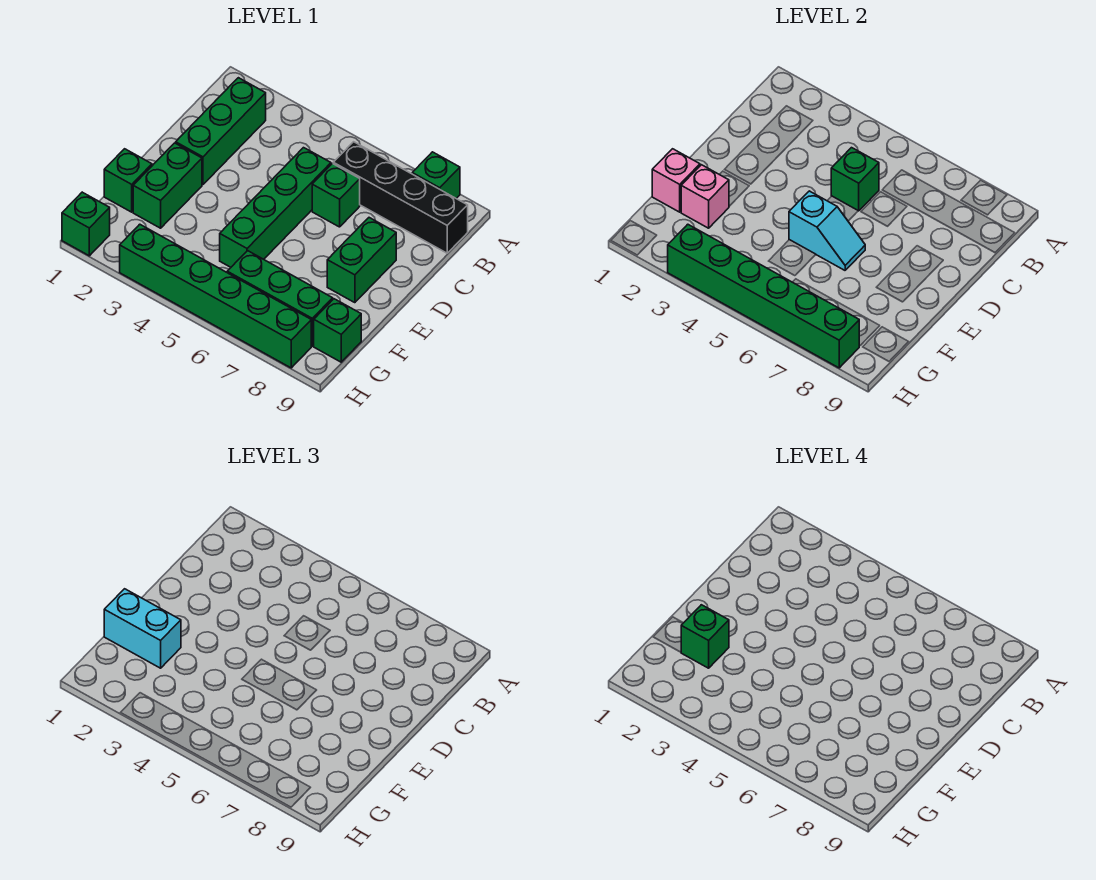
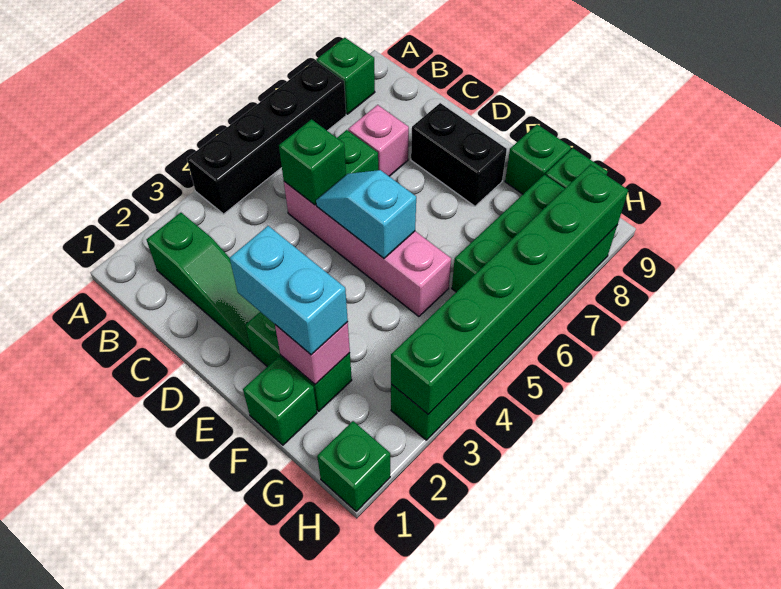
green 1x3 brick [176,78,266,185] -> green 1x3 slope [146,213,260,351]
black 1x4 brick [333,142,468,253] -> black 1x4 brick moved to [187,61,346,214]
green 1x4 brick [220,148,331,267] -> pink 1x4 brick [284,182,451,316]
green 1x2 brick [327,218,396,303] -> black 1x2 brick [411,103,507,206]
cyan 1x2 slope [789,191,865,270] -> cyan 1x2 slope turned to [316,170,416,258]
pink 1x1 brick [652,149,700,212] -> pink 1x1 brick moved to [348,105,409,176]
cyan 1x2 brick [104,589,181,668] -> cyan 1x2 brick turned to [230,226,348,355]
green 1x1 brick [681,605,729,668] -> green 1x1 brick moved to [505,124,571,194]

